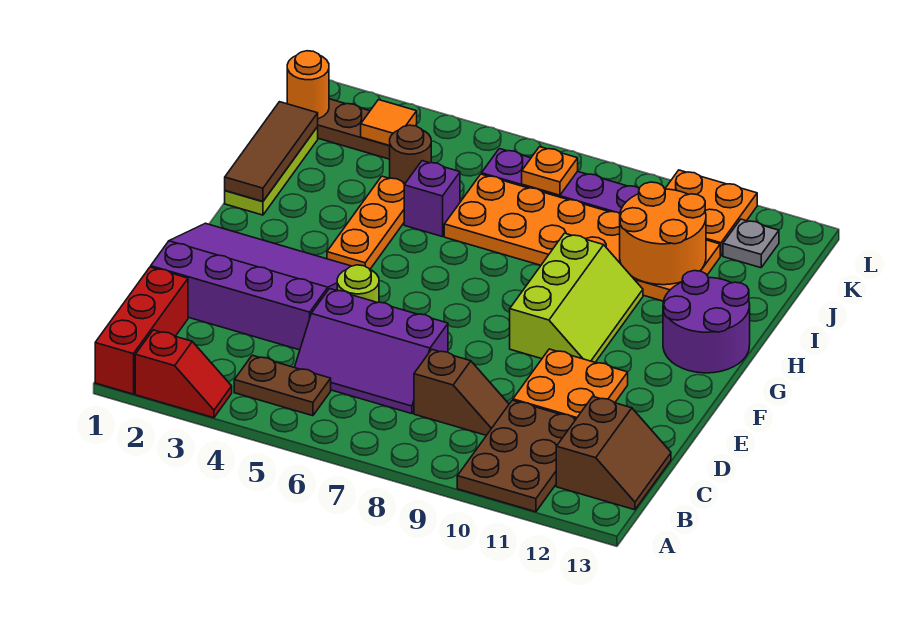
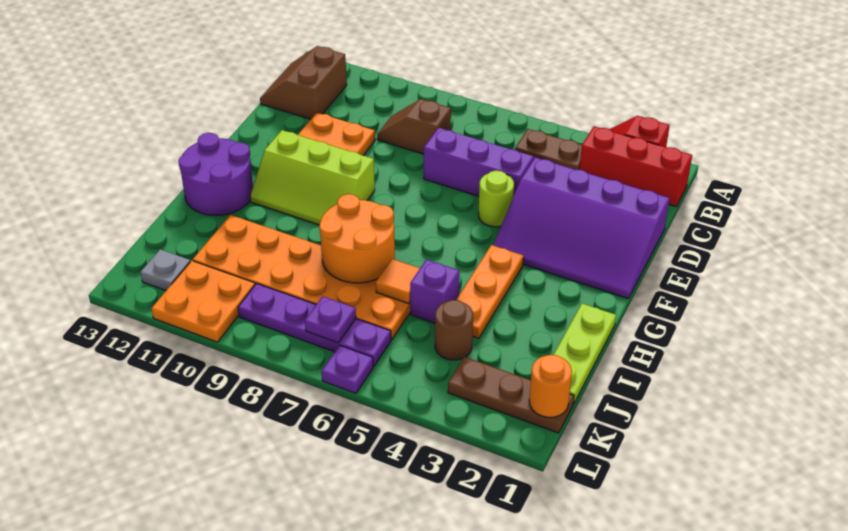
red 1x3 brick [95,267,188,394] -> red 1x3 brick turned to [579,126,692,206]
brown 2x3 plate [457,400,576,512] -> none
lime 2x3 slope [510,233,643,362] -> lime 2x3 slope turned to [250,130,375,225]
brown 1x3 tile [225,102,318,202] -> none
orange 2x2 round brick [620,182,706,285] -> orange 2x2 round brick moved to [319,194,395,283]
orange 1x1 tile [361,100,417,146] -> orange 1x1 tile moved to [376,259,420,303]
orange 1x1 plate [522,147,578,195] -> purple 1x1 plate [305,297,356,343]
none -> purple 1x1 plate [322,345,373,393]

